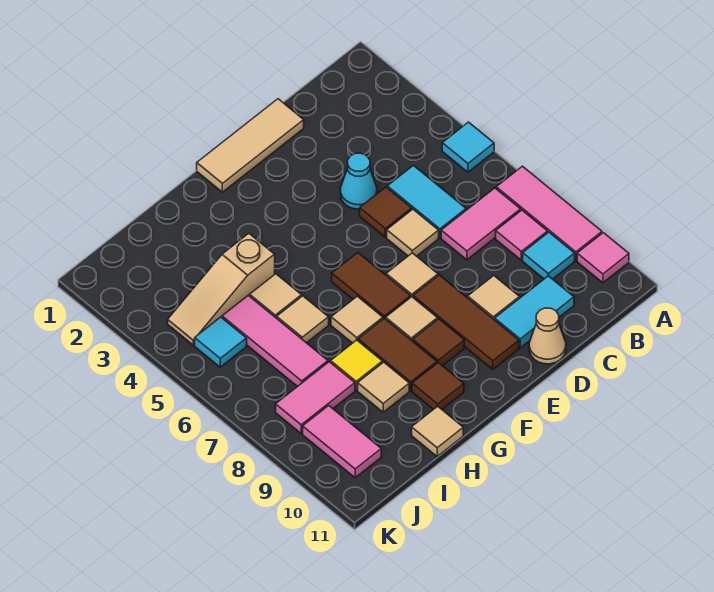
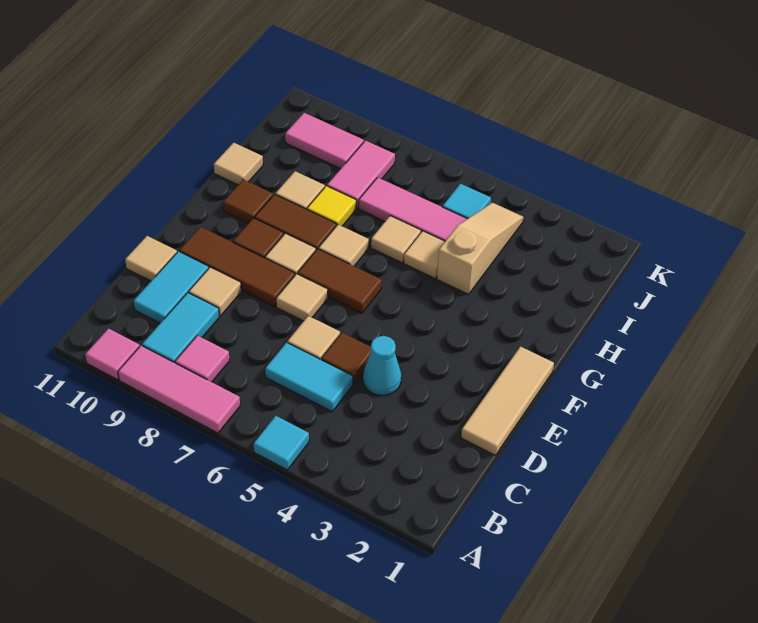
pink 1x2 tile [441,188,521,260] -> none
cyan 1x1 tile [523,232,575,279] -> cyan 1x2 tile [142,293,219,363]
tan 1x1 cone [529,308,566,364] -> tan 1x1 tile [125,236,177,281]

